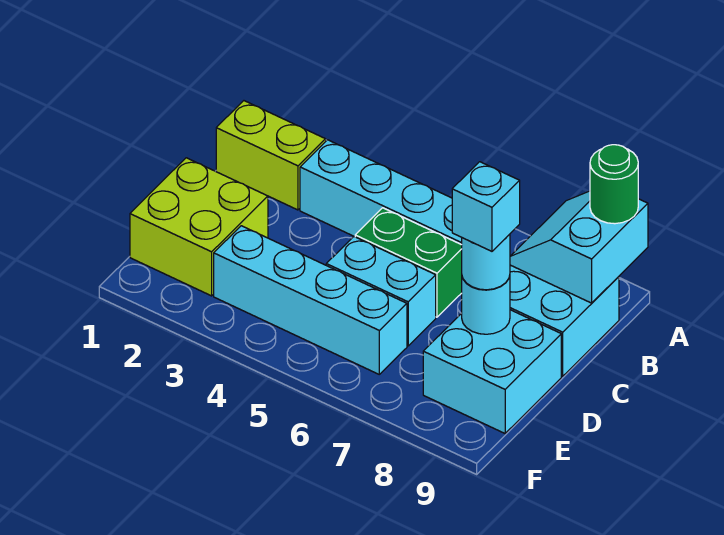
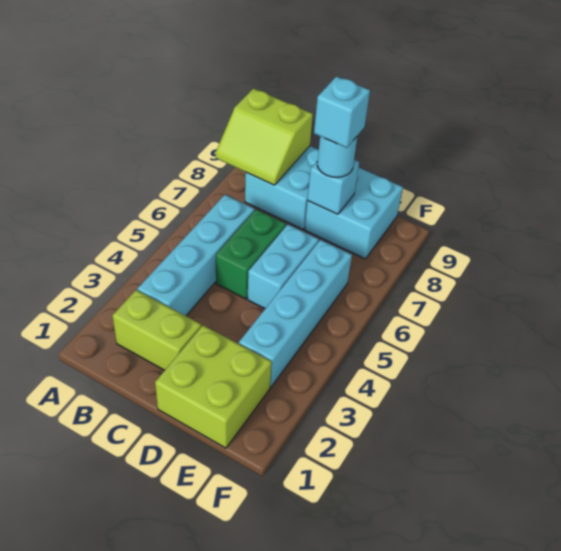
cyan 2x2 slope [510,191,648,303] -> lime 2x2 slope [216,88,313,185]
green 1x1 round brick [590,145,638,224] -> none
lime 1x2 brick [216,101,326,210] -> lime 1x2 brick turned to [112,290,201,370]
cyan 1x1 round brick [462,276,510,334] -> cyan 1x1 brick [308,160,359,214]

